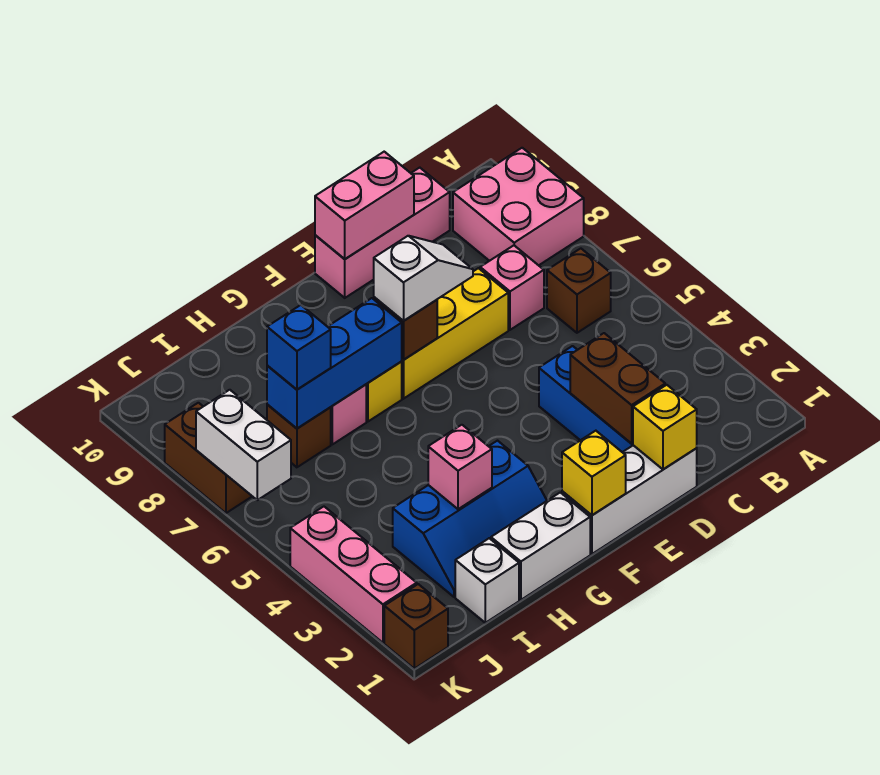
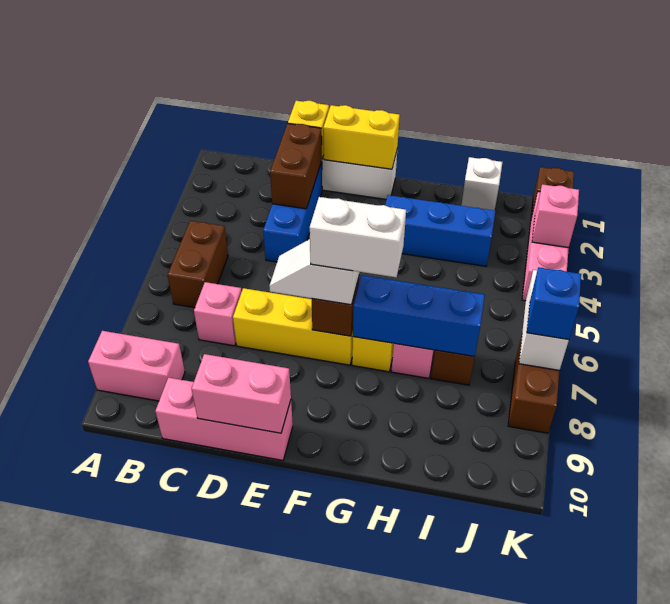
pink 2x2 brick [453,148,584,265] -> pink 1x2 brick [88,331,185,401]
brown 1x1 brick [547,248,611,333] -> brown 1x2 brick [168,221,228,308]
yellow 1x1 brick [562,431,626,515] -> yellow 1x2 brick [323,105,400,169]
white 1x2 brick [491,492,590,600] -> white 1x2 brick moved to [309,197,406,277]
pink 1x1 brick [428,425,492,509] -> pink 1x1 brick moved to [532,184,579,248]
blue 1x1 brick [267,305,331,390] -> blue 1x1 brick moved to [527,267,581,340]

